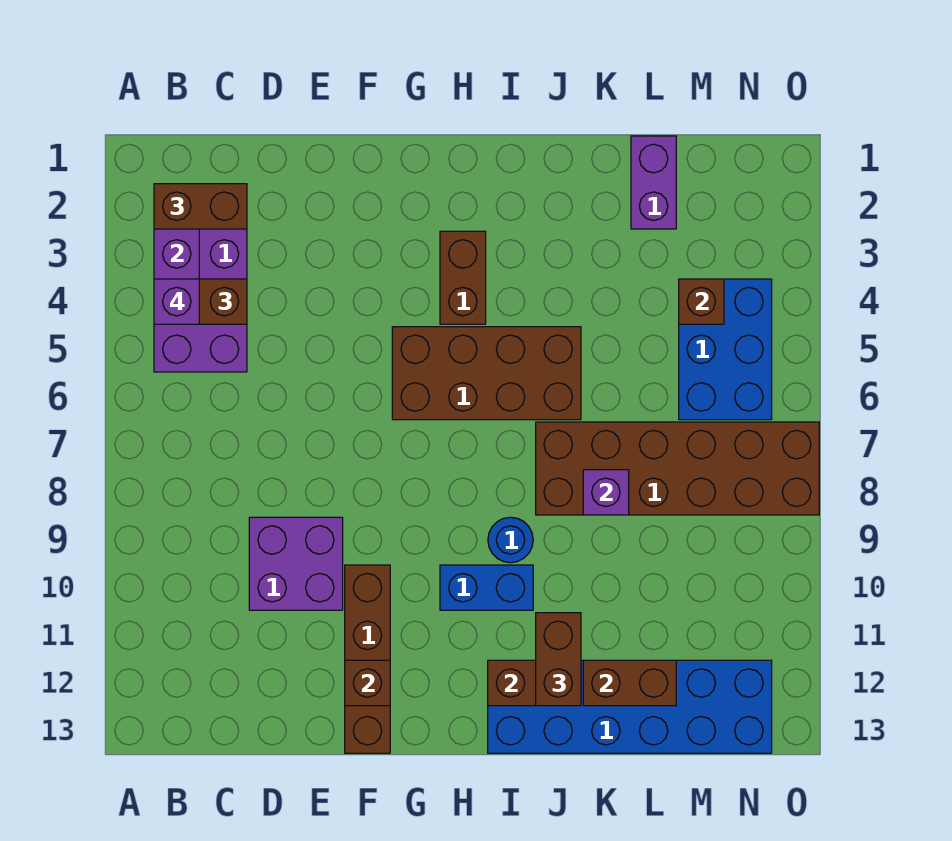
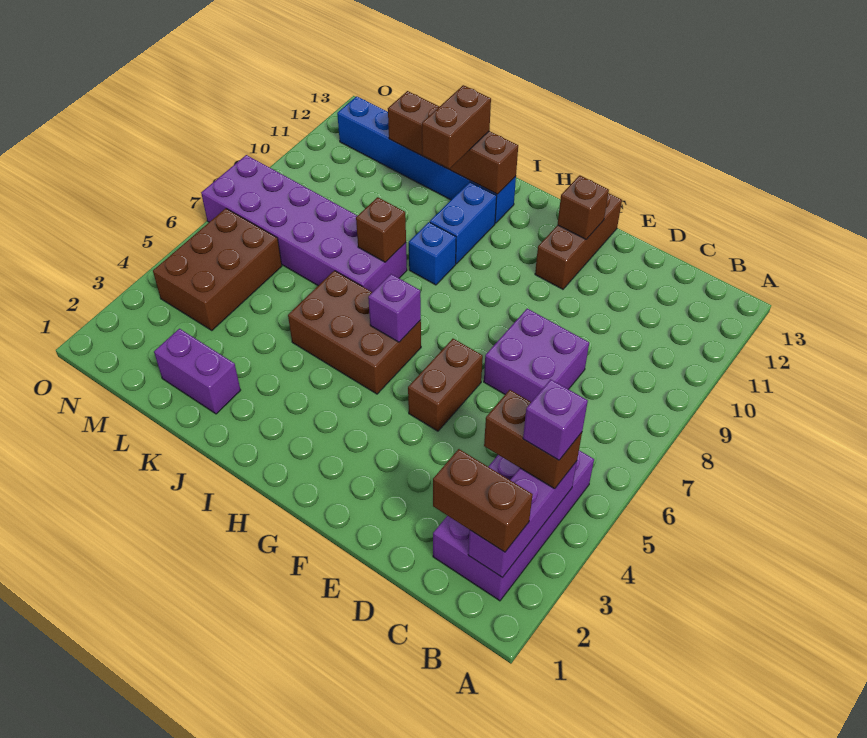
purple 2x2 brick [249,517,343,610] -> purple 2x2 brick moved to [484,309,589,402]
brown 1x4 brick [345,565,390,753] -> brown 1x3 brick [535,193,622,289]
brown 2x4 brick [392,327,581,420] -> brown 2x3 brick [288,271,421,394]
brown 1x2 brick [440,231,486,324] -> brown 1x2 brick moved to [408,339,483,431]
blue 1x2 brick [440,565,533,610] -> blue 1x2 brick turned to [430,182,497,264]
blue 1x1 round brick [488,517,533,563] -> blue 1x1 brick [409,222,456,285]
blue 2x6 brick [488,660,772,753] -> blue 1x6 brick [337,96,516,223]
brown 2x6 brick [536,422,819,515] -> purple 2x6 brick [201,155,407,292]
purple 1x1 brick [583,470,629,515] -> purple 1x1 brick moved to [368,274,421,342]
purple 1x2 brick [631,136,676,229] -> purple 1x2 brick turned to [154,329,241,414]
blue 2x3 brick [679,279,772,420] -> brown 2x3 brick [153,208,282,330]
brown 1x1 brick [679,279,724,324] -> brown 1x1 brick moved to [356,197,406,262]

